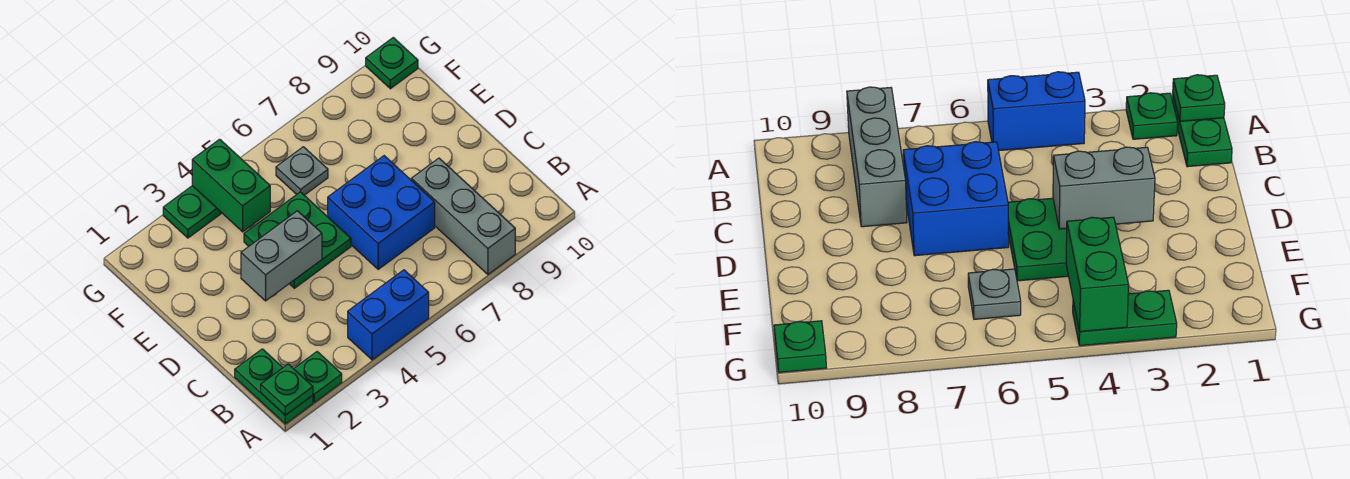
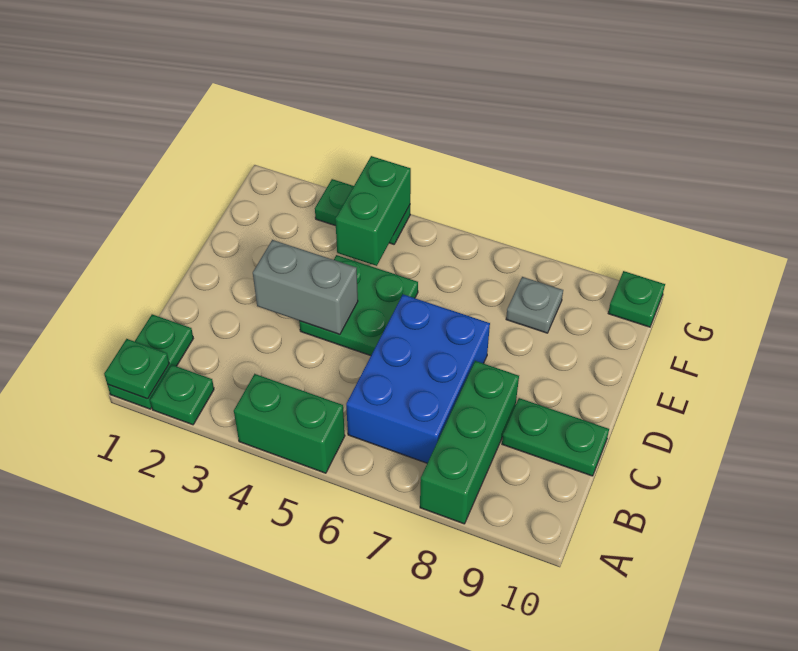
blue 1x2 brick [348,270,429,360] -> green 1x2 brick [234,374,345,473]
grey 1x3 brick [411,158,515,274] -> green 1x3 brick [420,361,519,524]
blue 2x2 brick [328,156,435,269] -> blue 2x3 brick [346,294,490,463]
none -> green 1x2 plate [502,398,609,476]
grey 1x1 plate [276,147,328,195] -> grey 1x1 plate moved to [506,277,563,333]

